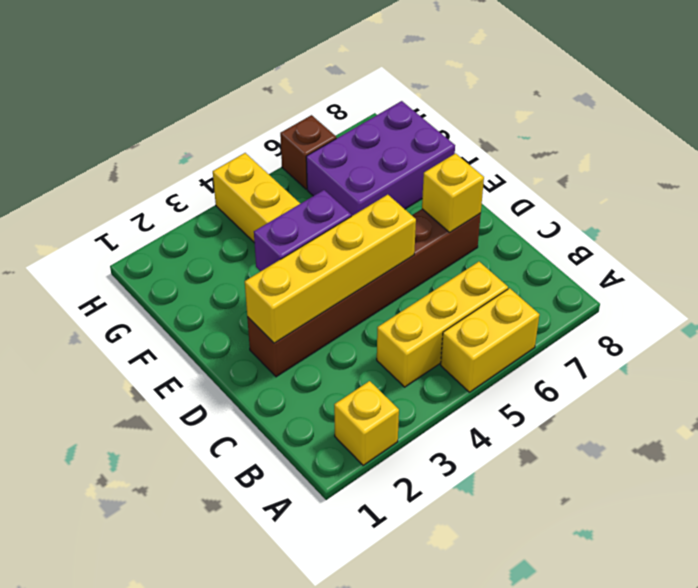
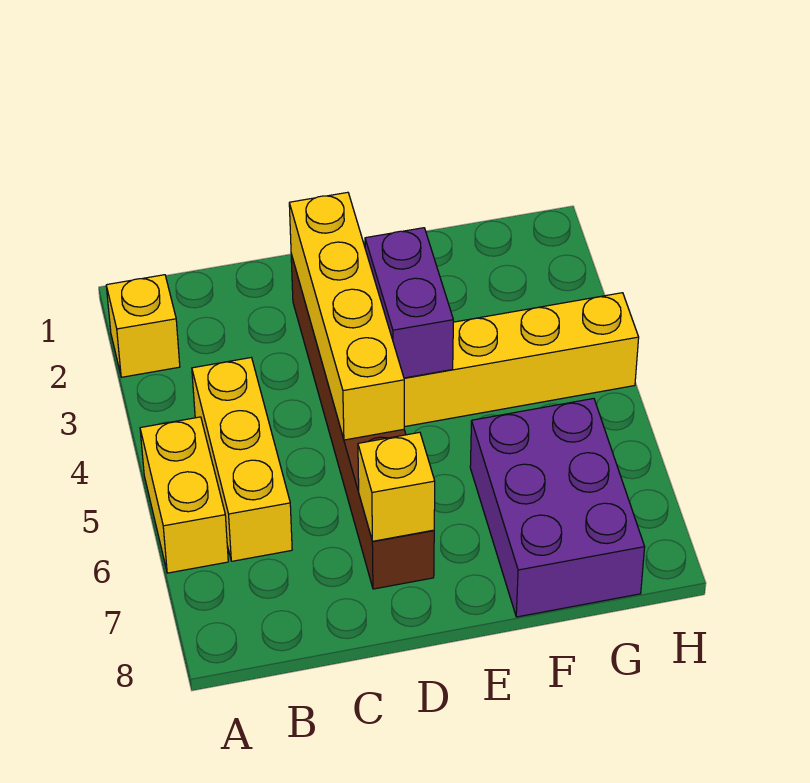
brown 1x1 brick [280,115,336,189] -> none

